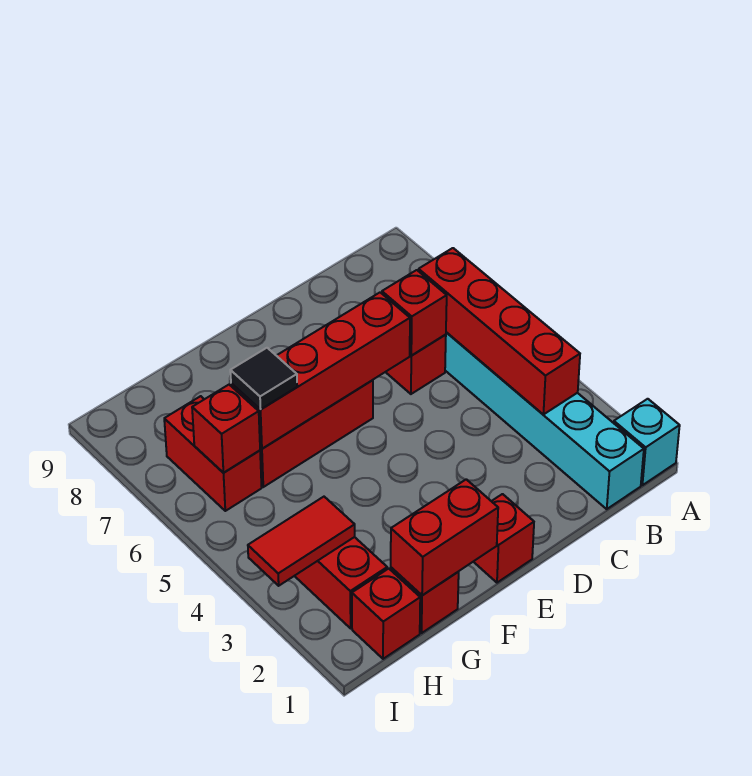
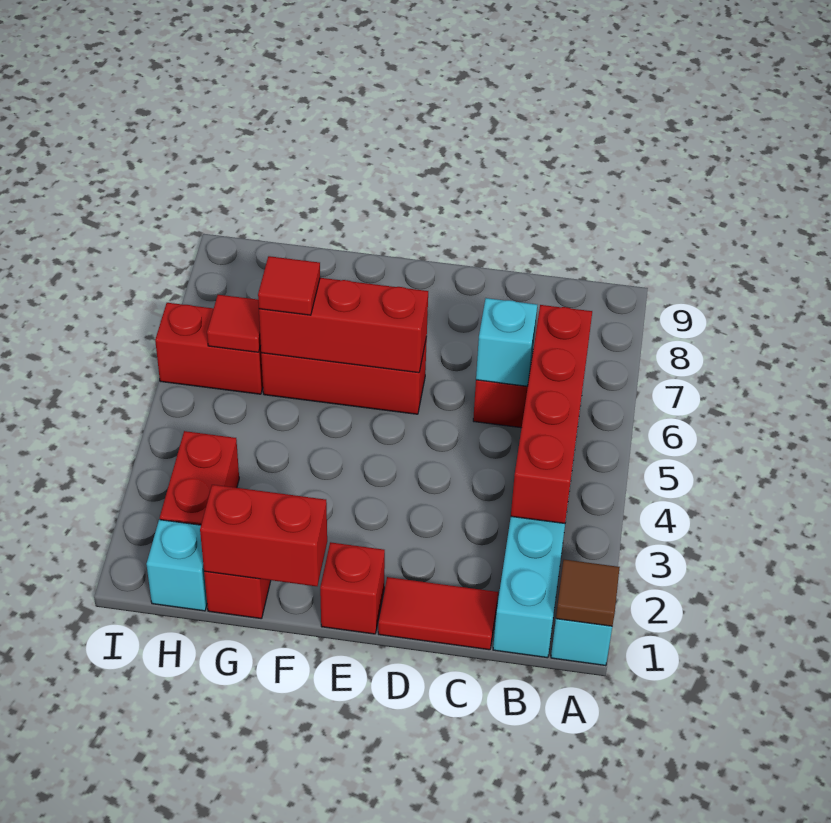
none -> brown 1x1 tile [556,560,620,626]
red 1x1 brick [382,270,447,355] -> cyan 1x1 brick [476,298,537,386]
red 1x4 brick [231,292,410,449] -> red 1x3 brick [259,278,428,373]
black 1x1 tile [230,348,297,410] -> red 1x1 tile [258,256,320,315]
red 1x1 brick [352,569,420,659] -> cyan 1x1 brick [146,520,207,611]
red 1x2 tile [248,497,355,586] -> red 1x2 tile moved to [378,577,498,650]
red 1x2 brick [164,396,262,511] -> red 1x2 brick turned to [155,303,263,394]
red 1x1 brick [192,385,260,473] -> red 1x1 tile [207,295,261,352]

